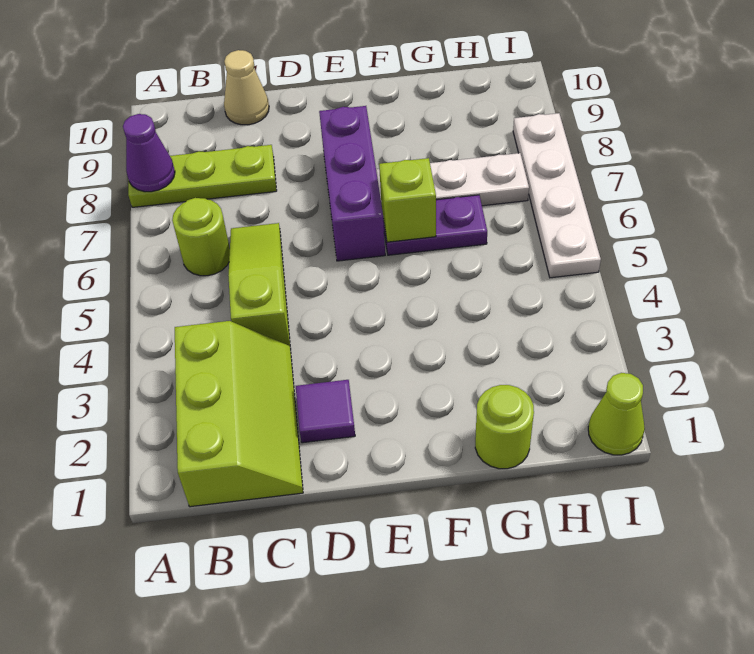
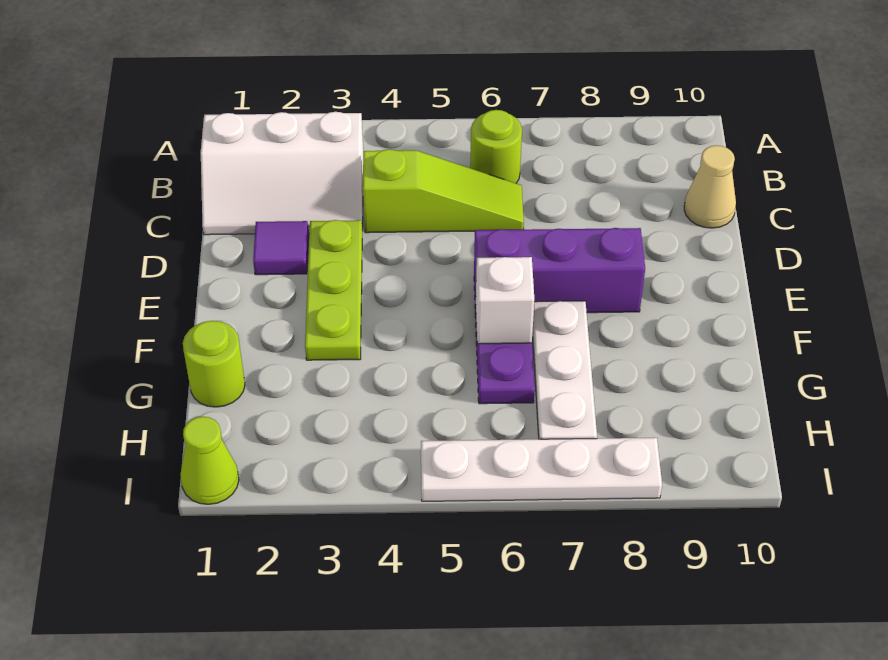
lime 1x3 plate [128,145,277,207] -> lime 1x3 plate moved to [305,220,362,360]
purple 1x1 cone [123,114,175,192] -> none
lime 2x3 slope [175,321,303,507] -> white 2x3 slope [201,112,363,235]
lime 1x1 brick [379,158,436,242] -> white 1x1 brick [476,257,534,344]

